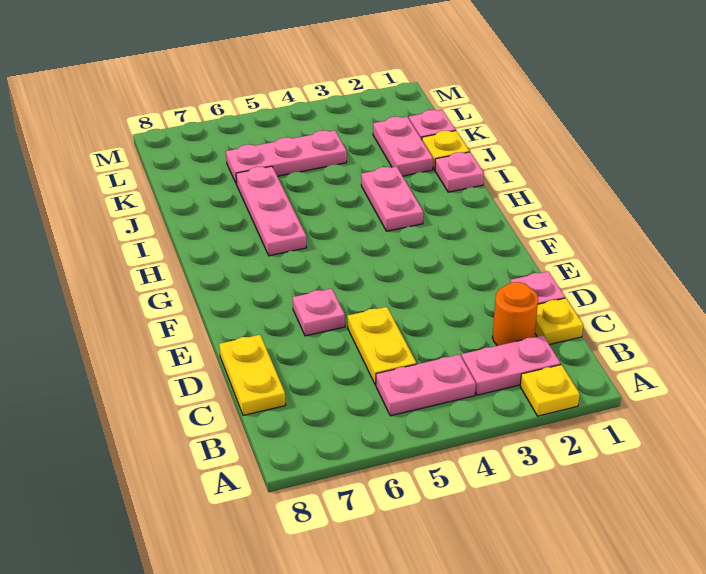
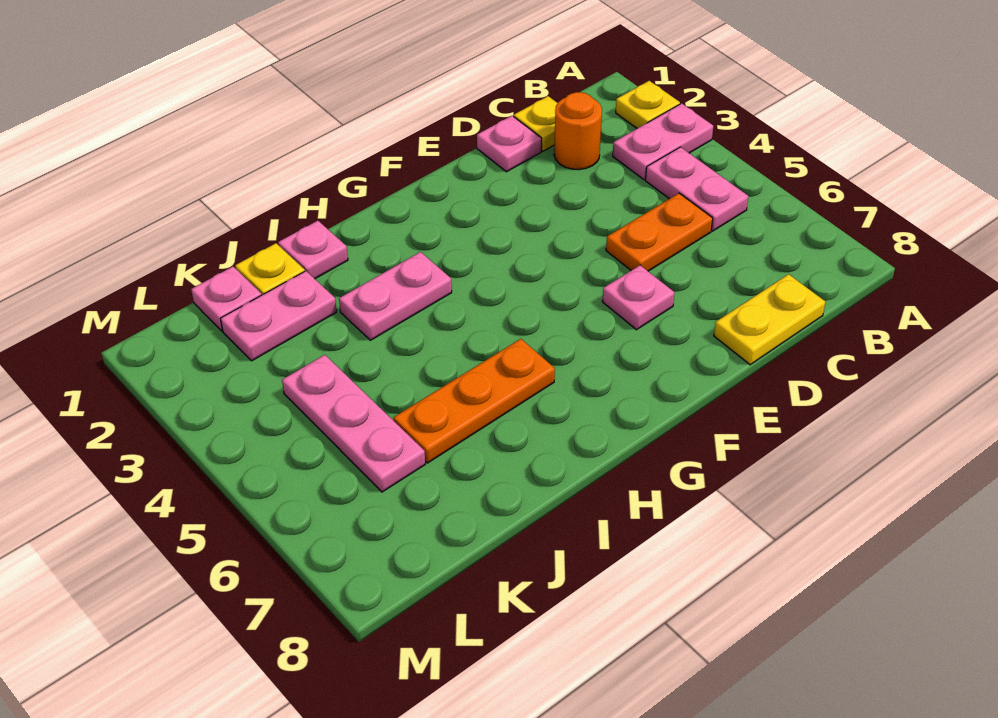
pink 1x2 plate [462,335,561,395] -> pink 1x2 plate turned to [613,103,713,180]
yellow 1x2 plate [347,307,416,385] -> orange 1x2 plate [606,193,713,271]
pink 1x3 plate [236,166,307,256] -> orange 1x3 plate [394,339,555,463]

